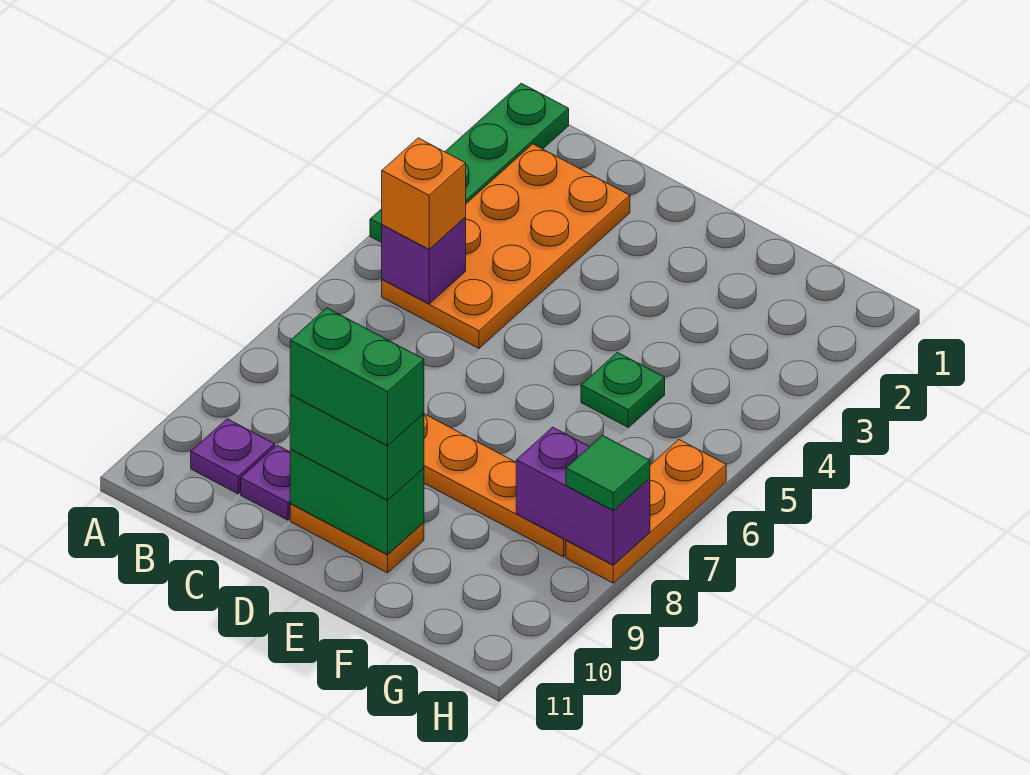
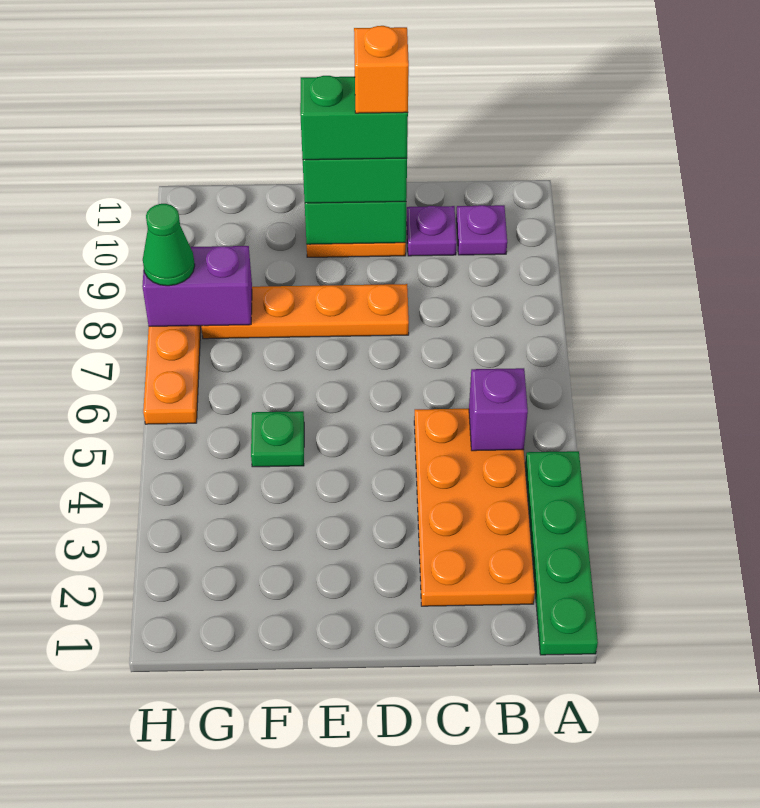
orange 1x1 brick [382,138,466,249] -> orange 1x1 brick moved to [354,26,409,113]
green 1x1 tile [566,436,650,510] -> green 1x1 cone [143,204,195,286]

